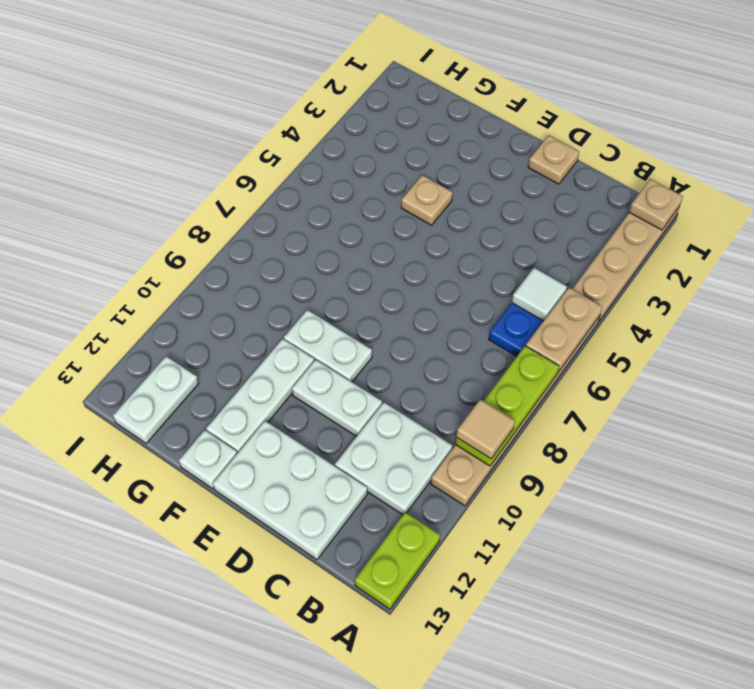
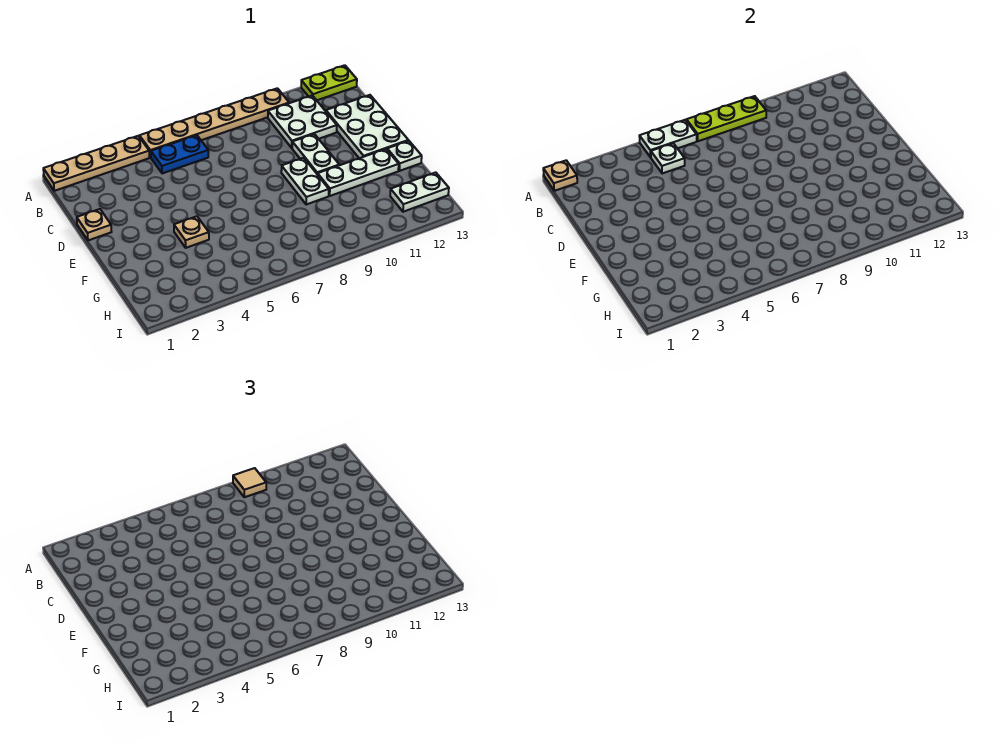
tan 1x2 plate [526,288,602,372] -> white 1x2 plate [639,120,697,157]
white 1x1 tile [512,268,567,321] -> white 1x1 plate [651,143,685,173]

